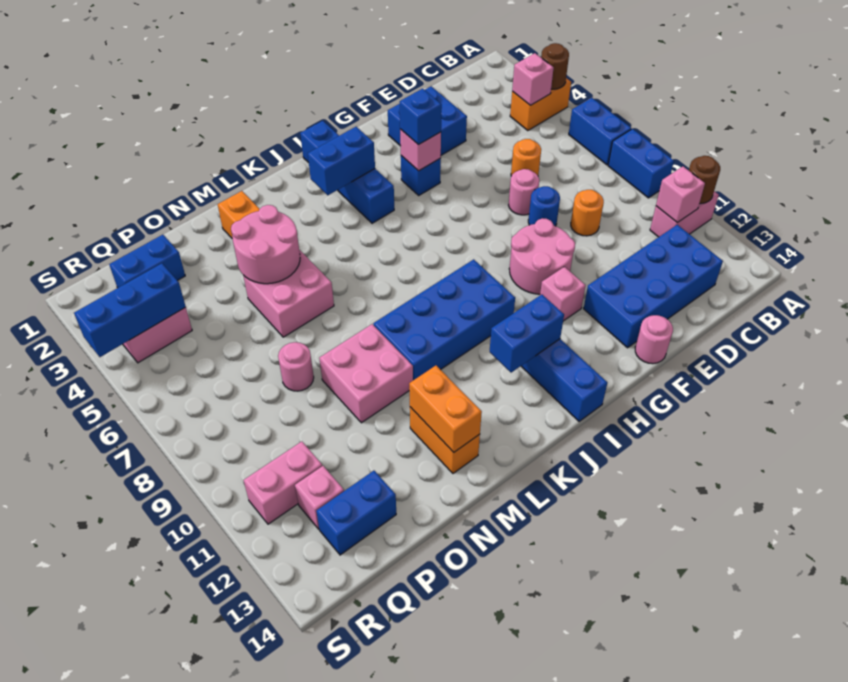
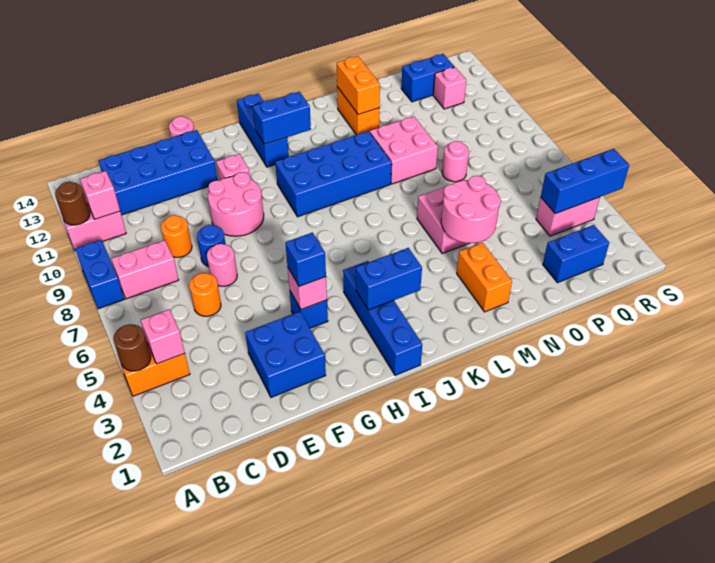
blue 1x2 brick [569,98,631,165] -> none
pink 1x2 brick [244,441,322,524] -> pink 1x2 brick moved to [111,240,179,299]

